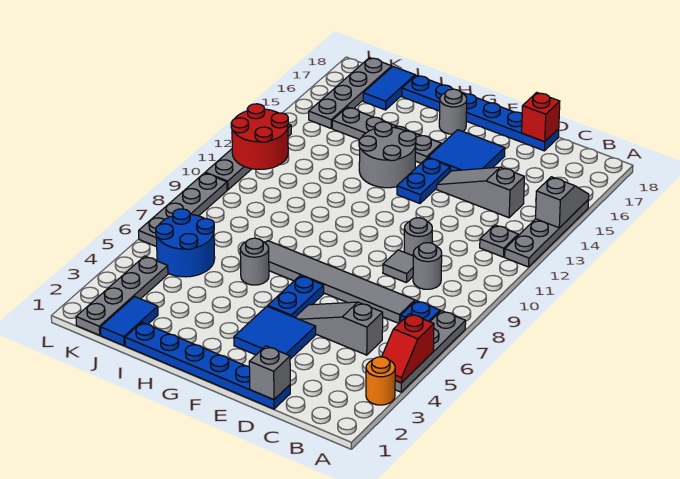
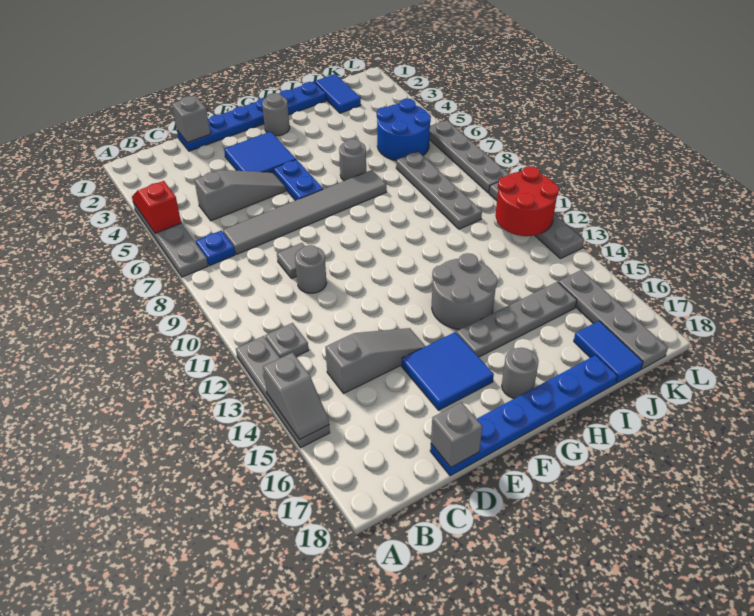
orange 1x1 round brick [366,357,395,405] -> none
grey 1x1 round brick [413,243,442,289] -> grey 1x1 round brick moved to [262,93,290,136]
red 1x1 brick [522,92,560,142] -> grey 1x1 brick [431,402,482,467]
blue 1x2 plate [397,158,450,203] -> none
grey 1x4 plate [76,256,168,335] -> grey 1x4 plate moved to [396,151,482,229]

